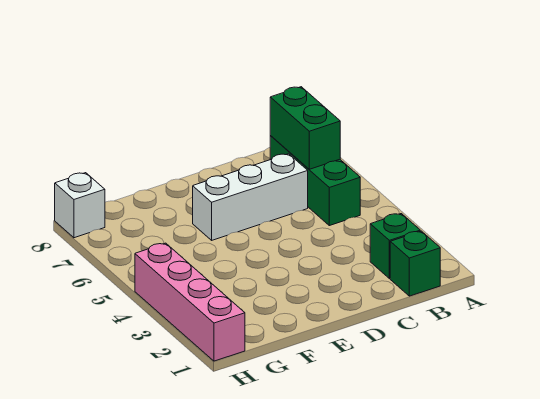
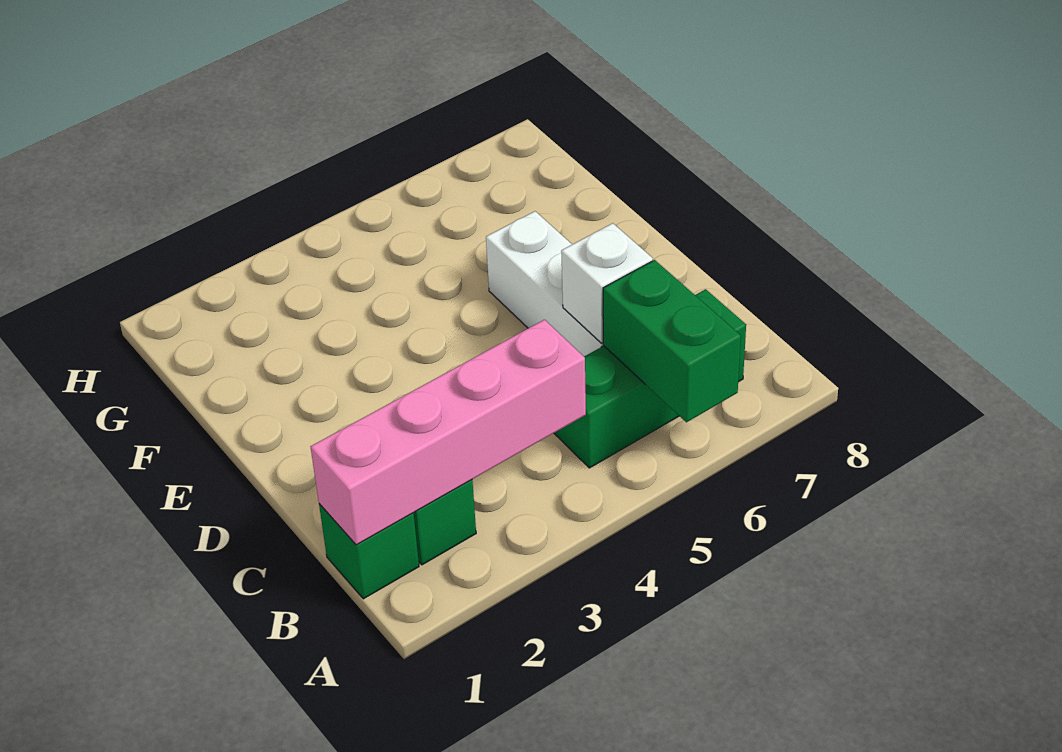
green 1x2 brick [270,87,340,169] -> green 1x2 brick turned to [603,260,741,422]
pink 1x4 brick [135,243,245,361] -> pink 1x4 brick moved to [311,320,586,545]
white 1x1 brick [55,173,105,238] -> white 1x1 brick moved to [561,223,653,343]

